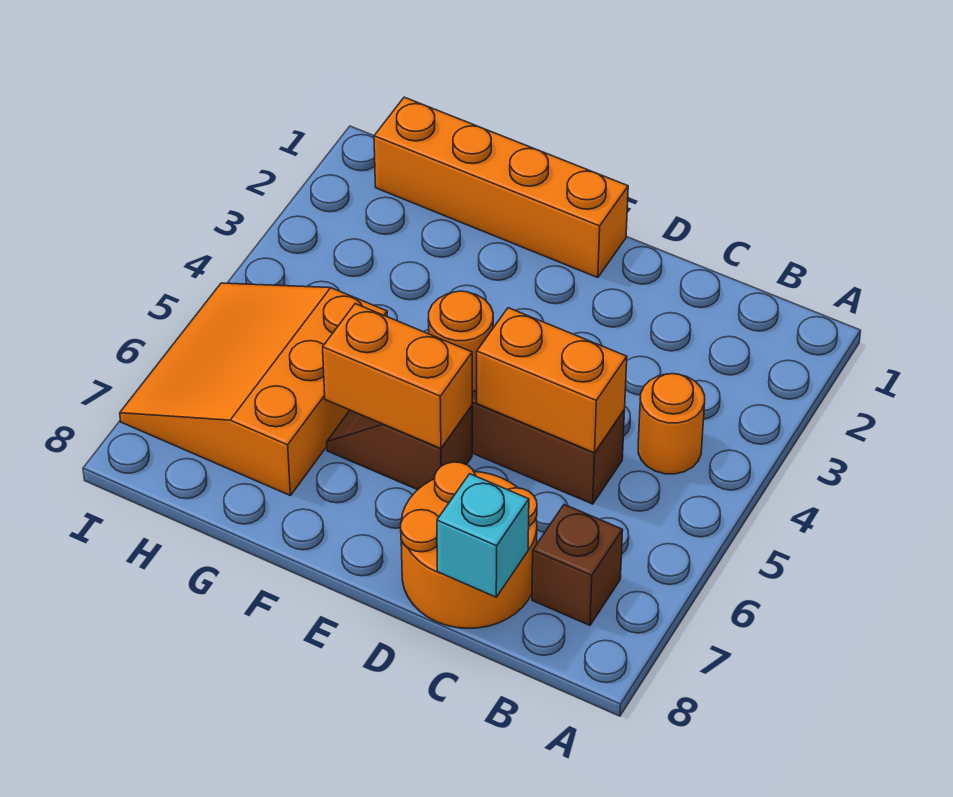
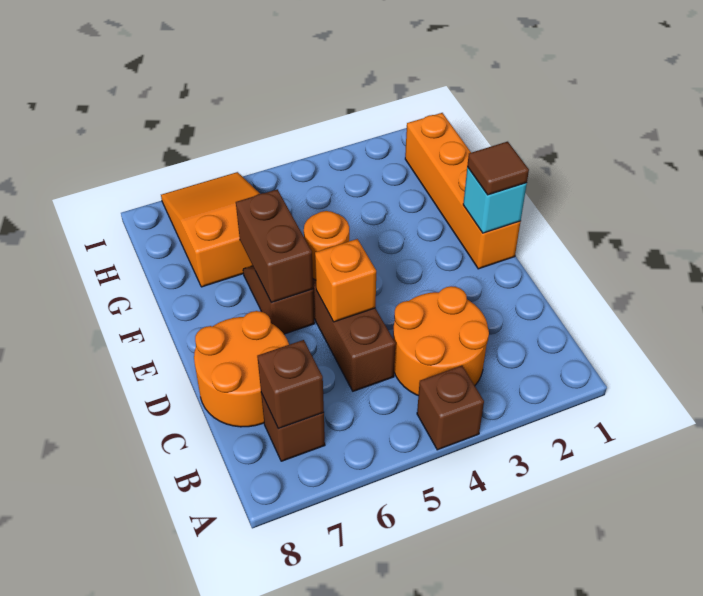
none -> brown 1x1 brick [417,366,484,450]
orange 1x1 round brick [638,374,705,474] -> orange 2x2 round brick [393,286,489,395]
none -> brown 1x1 brick [257,340,324,429]
orange 1x2 brick [477,308,627,453] -> orange 1x1 brick [315,239,376,322]
cyan 1x1 brick [437,474,529,597] -> cyan 1x1 brick moved to [463,167,527,233]
none -> brown 1x1 tile [467,142,529,195]
orange 1x2 brick [323,304,472,449] -> brown 1x2 brick [236,189,313,303]
orange 3x3 slope [120,283,387,496] -> orange 2x3 slope [161,172,260,287]

